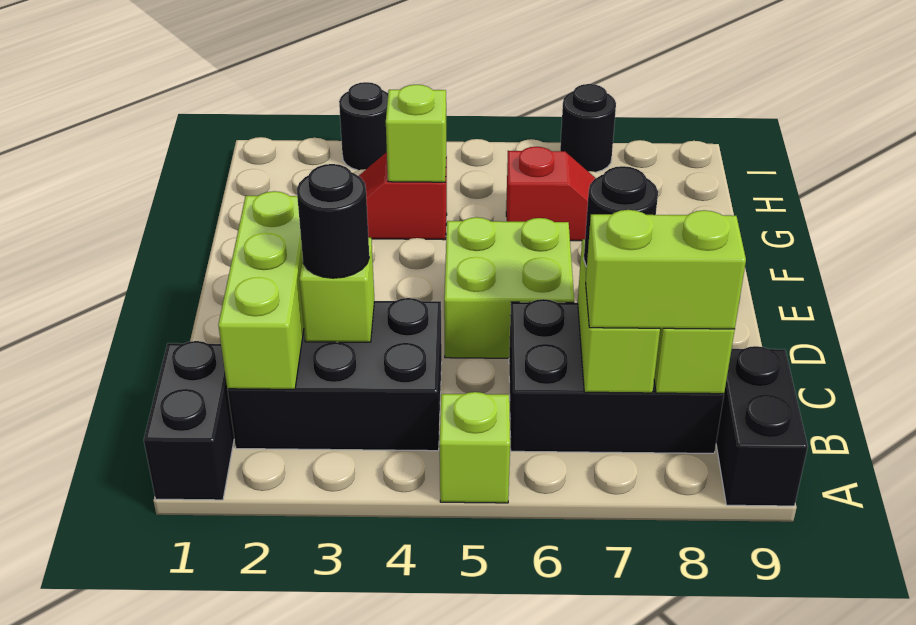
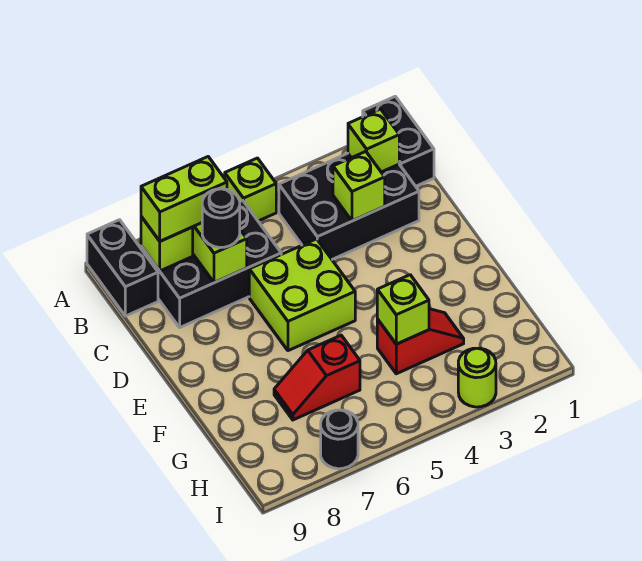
lime 1x3 brick [218,191,304,389] -> lime 1x1 brick [348,109,399,172]
black 1x1 round brick [297,164,369,278] -> none
black 1x1 round brick [339,82,388,170] -> lime 1x1 round brick [458,348,496,407]

